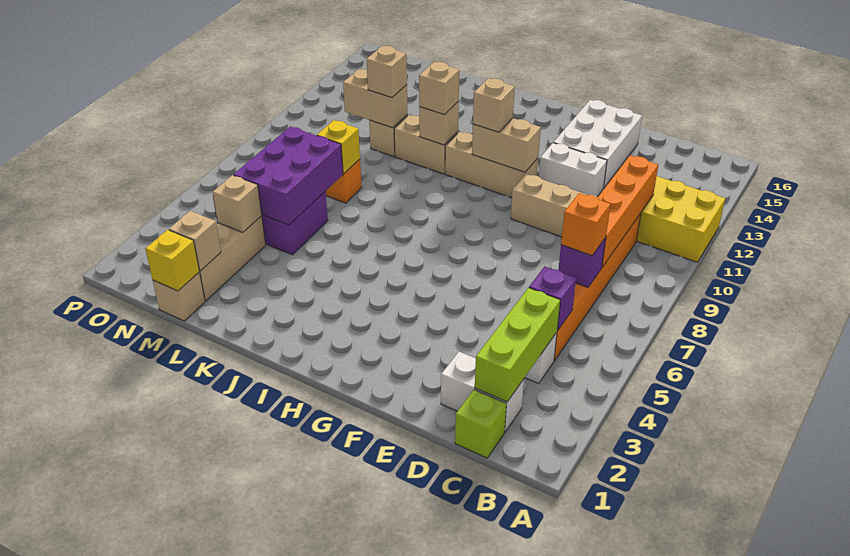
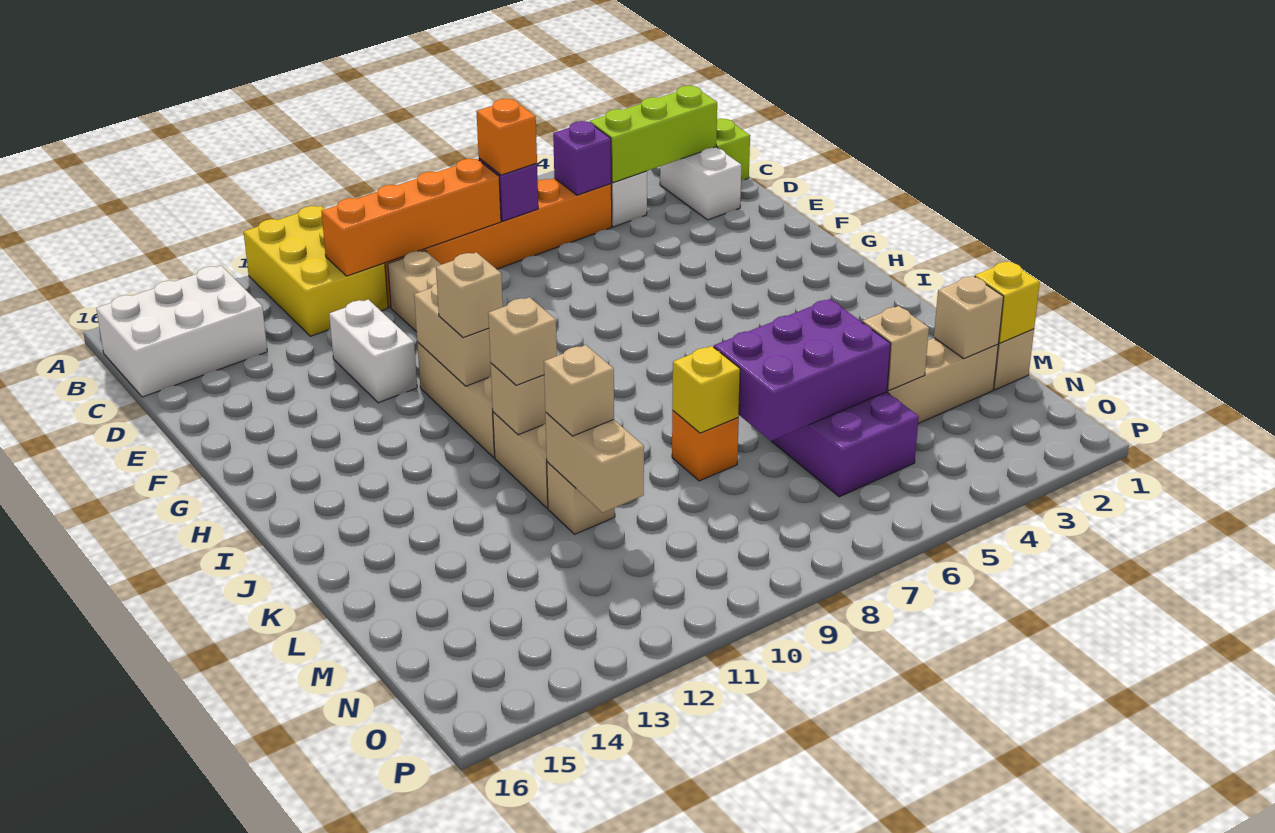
white 2x3 brick [553,100,642,188] -> white 2x3 brick moved to [96,266,267,397]

